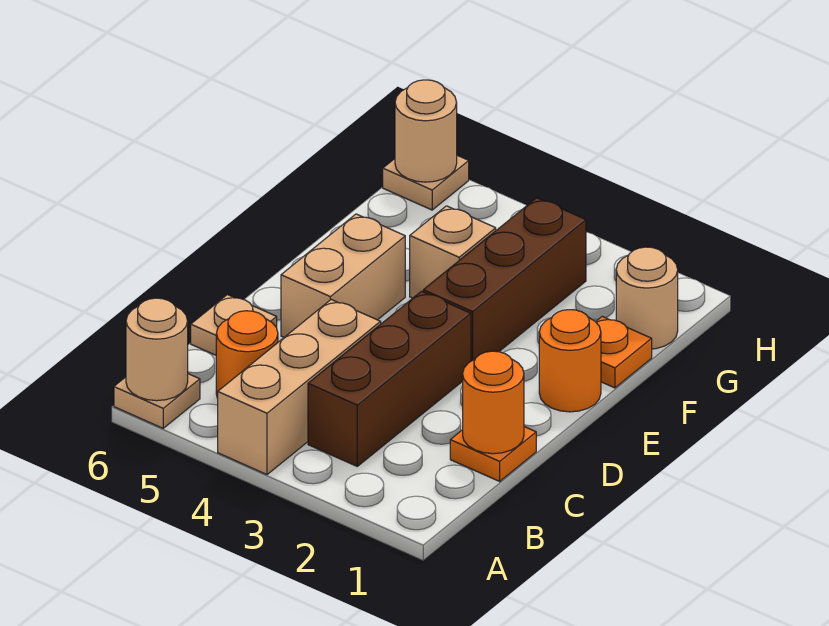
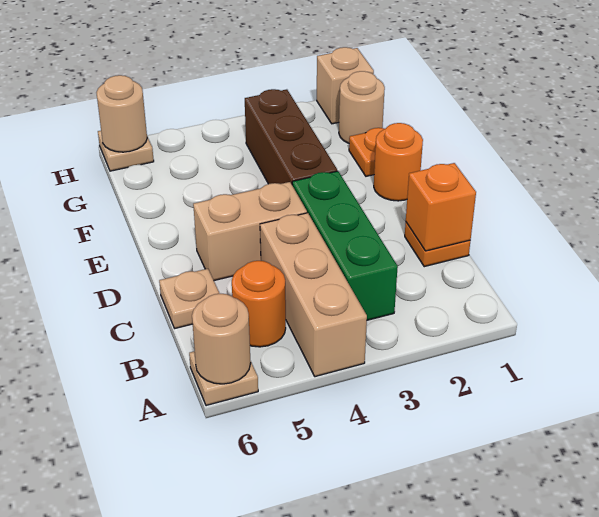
brown 1x3 brick [308,291,471,466] -> green 1x3 brick [292,171,398,320]
orange 1x1 round brick [463,351,524,454] -> orange 1x1 brick [406,163,476,251]
tan 1x2 brick [281,214,405,337] -> tan 1x2 brick turned to [193,182,307,281]
tan 1x1 brick [410,206,496,298] -> tan 1x1 brick moved to [317,47,374,124]

